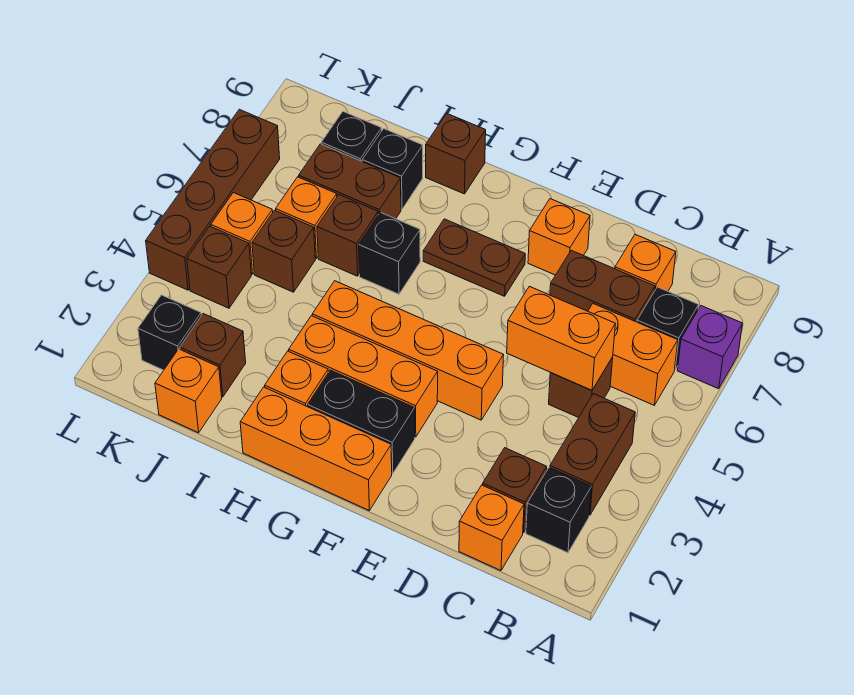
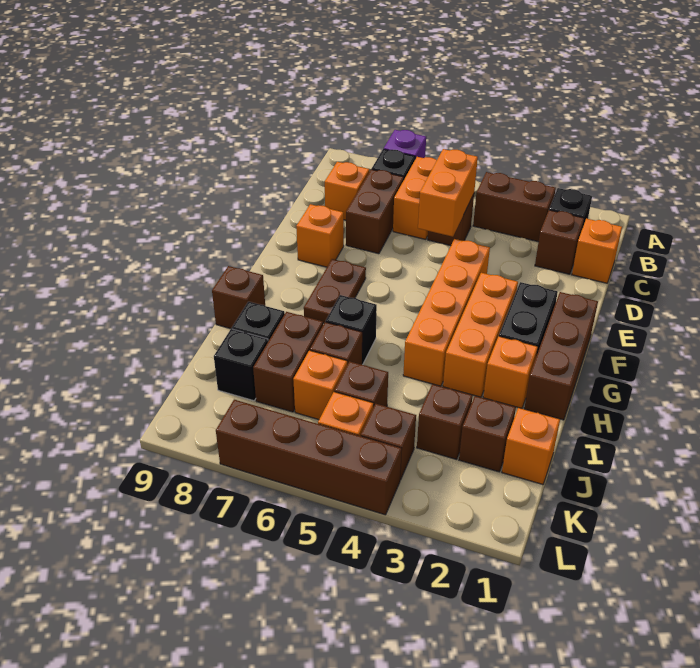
orange 1x3 brick [240,387,392,510] -> brown 1x3 brick [524,292,598,420]
none -> brown 1x1 brick [417,384,473,459]
black 1x1 brick [138,295,201,370] -> none

